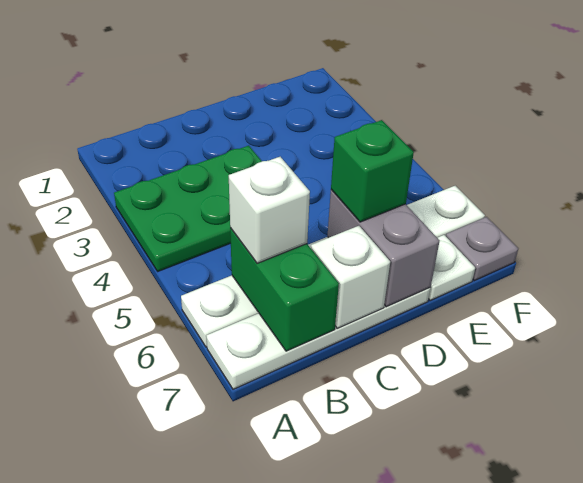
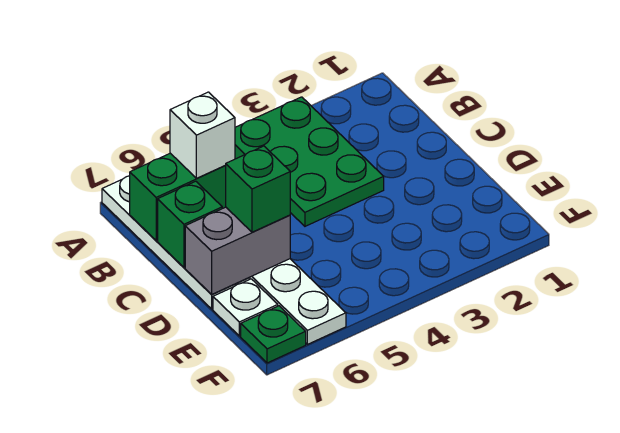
white 1x1 brick [311,226,390,329] -> green 1x1 brick [158,181,222,267]
grey 1x1 plate [446,217,518,281] -> green 1x1 plate [241,306,306,363]

